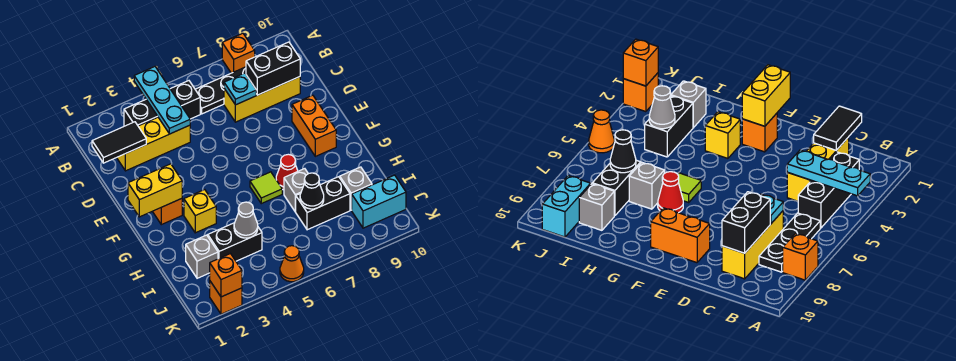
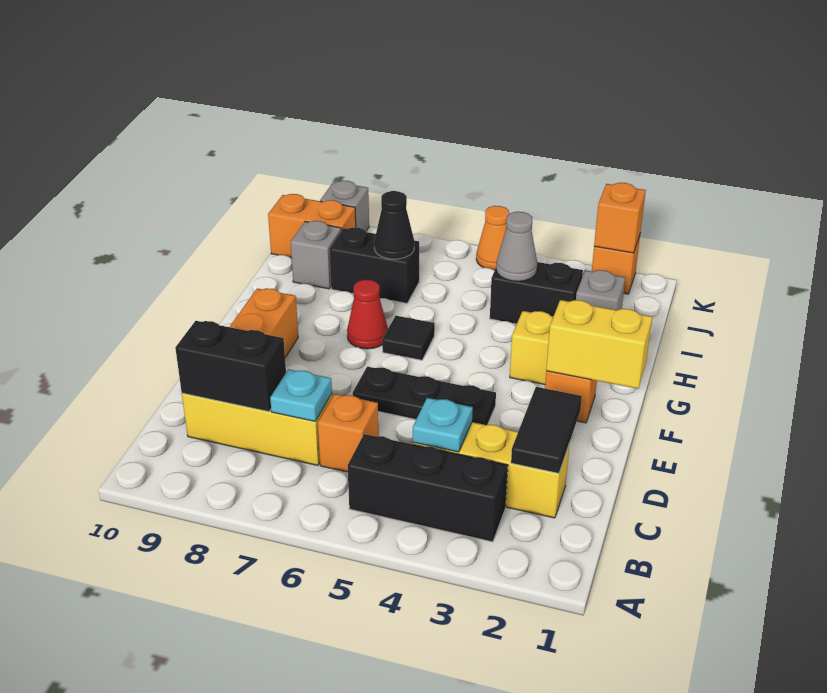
cyan 1x3 plate [134,67,190,134] -> cyan 1x1 plate [413,398,473,452]
orange 1x1 brick [222,33,255,73] -> orange 1x1 brick moved to [318,394,379,472]
black 1x3 plate [195,67,246,114] -> black 1x3 plate moved to [353,367,496,425]
black 1x2 tile [92,122,146,163] -> black 1x2 tile turned to [511,387,582,473]
lime 1x1 tile [250,172,282,204] -> black 1x1 tile [382,316,435,360]
grey 1x1 brick [284,169,308,212] -> grey 1x1 brick moved to [320,181,369,231]
cyan 1x2 brick [352,175,406,228] -> orange 1x2 brick [268,194,356,258]

